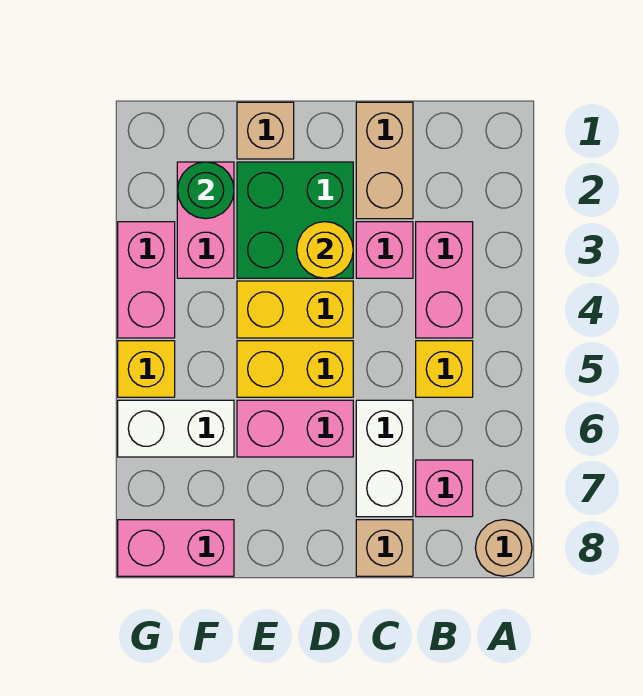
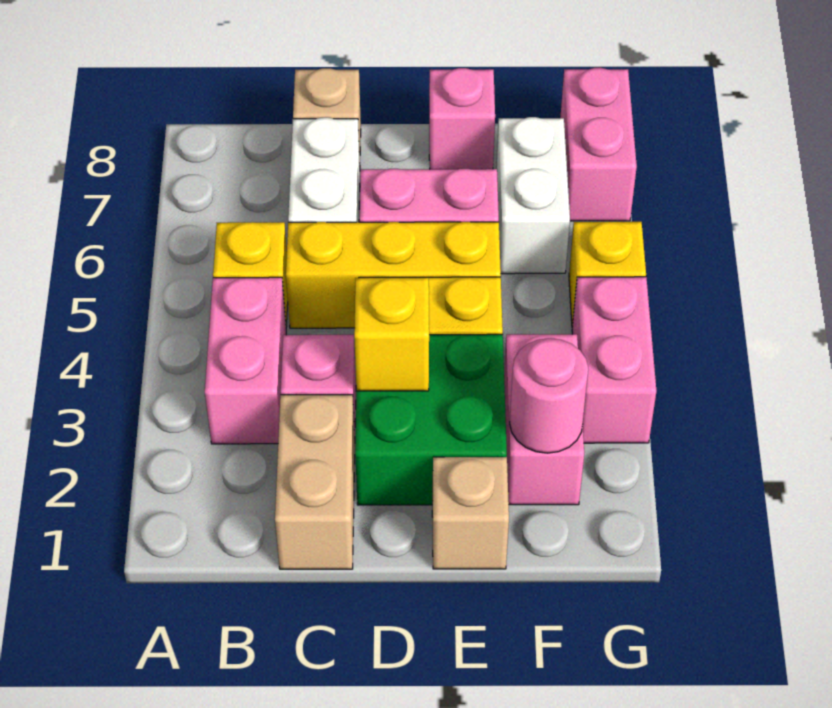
tan 1x1 round brick [475,520,532,576] -> none
pink 1x1 brick [416,460,473,517] -> pink 1x1 brick moved to [429,68,495,169]
yellow 1x1 round brick [297,222,353,278] -> yellow 1x1 brick [354,278,429,391]
yellow 1x2 brick [237,341,353,397] -> yellow 1x3 brick [286,222,501,328]
green 1x1 round brick [177,162,234,219] -> pink 1x1 round brick [510,338,588,453]
white 1x2 brick [118,400,234,457] -> white 1x2 brick turned to [496,117,570,274]
pink 1x2 brick [118,520,234,576] -> pink 1x2 brick turned to [560,68,637,221]

